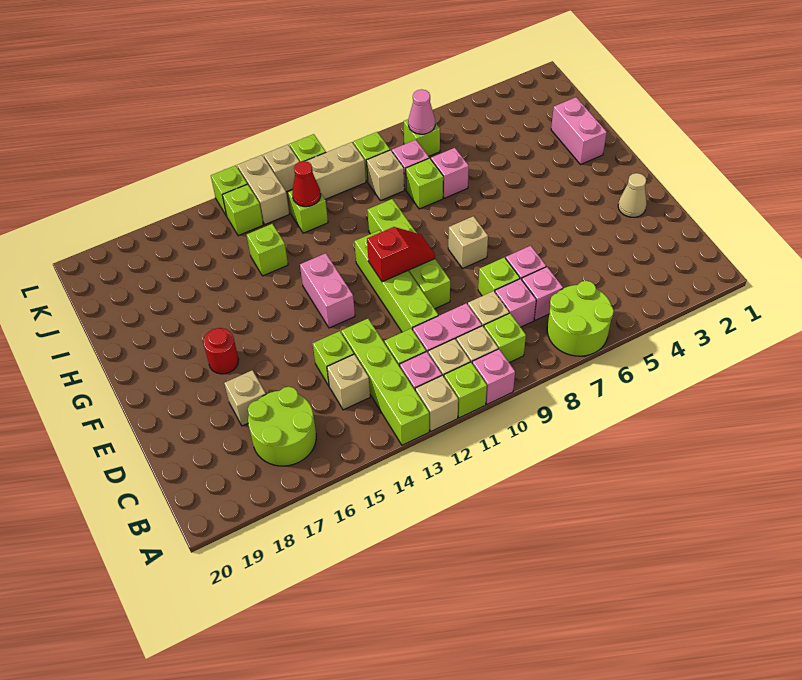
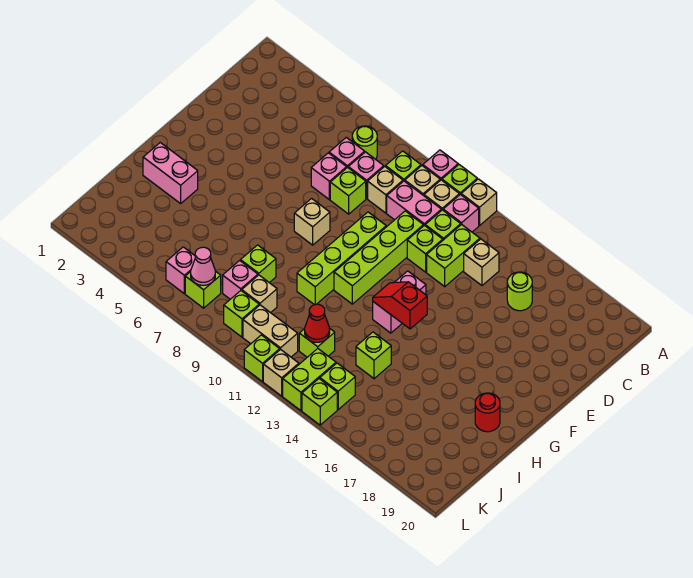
lime 2x2 round brick [547,281,614,356] -> lime 1x1 round brick [352,126,377,159]
lime 1x4 brick [341,318,429,445] -> lime 1x2 brick [427,224,480,287]
lime 2x2 round brick [248,387,316,466] -> lime 1x1 round brick [507,272,532,311]
lime 1x1 brick [313,331,354,386] -> lime 1x1 brick moved to [407,225,443,272]
tan 1x1 brick [224,370,266,426] -> none
tan 1x1 cone [618,173,647,217] -> none
red 1x2 slope [367,227,435,282] -> red 1x2 slope moved to [373,282,427,329]
red 1x1 round brick [203,328,239,374] -> red 1x1 round brick moved to [475,393,500,432]
pink 1x2 brick [551,97,607,164] -> pink 1x2 brick turned to [143,143,198,203]
pink 1x1 brick [431,148,469,198] -> pink 1x1 brick moved to [166,247,195,294]
tan 1x2 brick [237,155,289,224] -> lime 1x2 brick [283,349,336,411]

